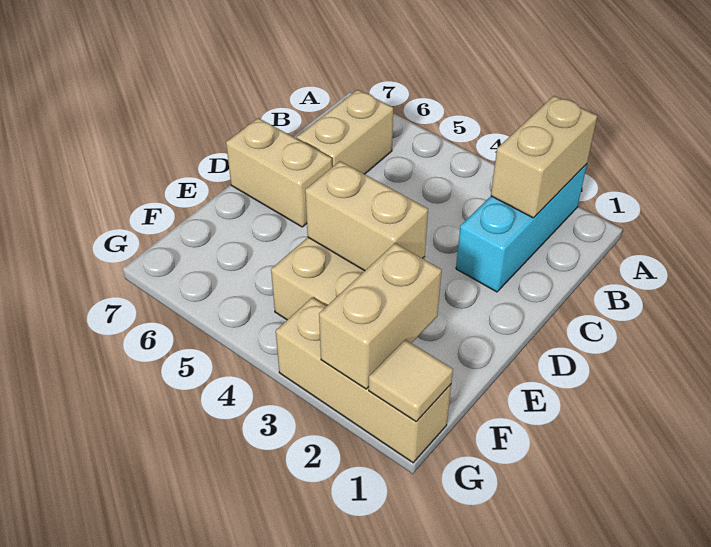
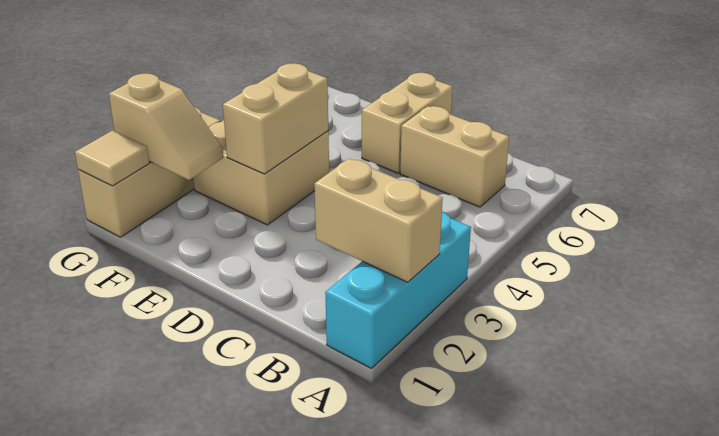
cyan 1x3 brick [456,164,587,292] -> cyan 1x3 brick turned to [325,212,471,368]
tan 1x2 brick [319,243,442,389] -> tan 1x2 slope [109,73,224,180]

